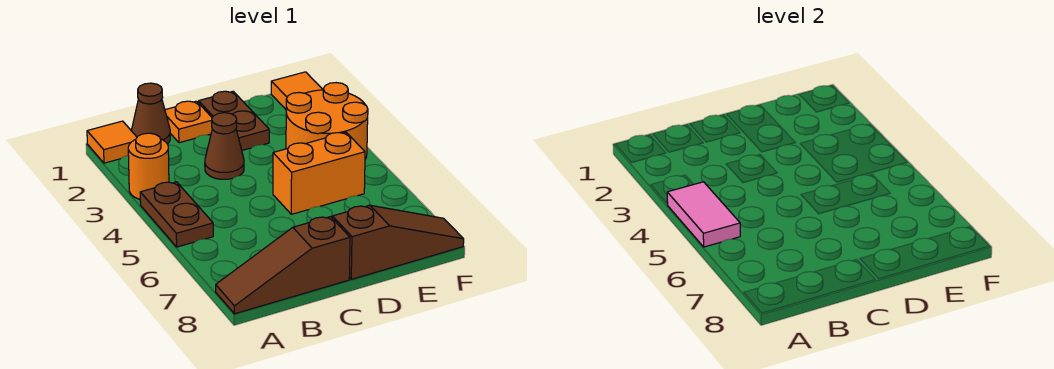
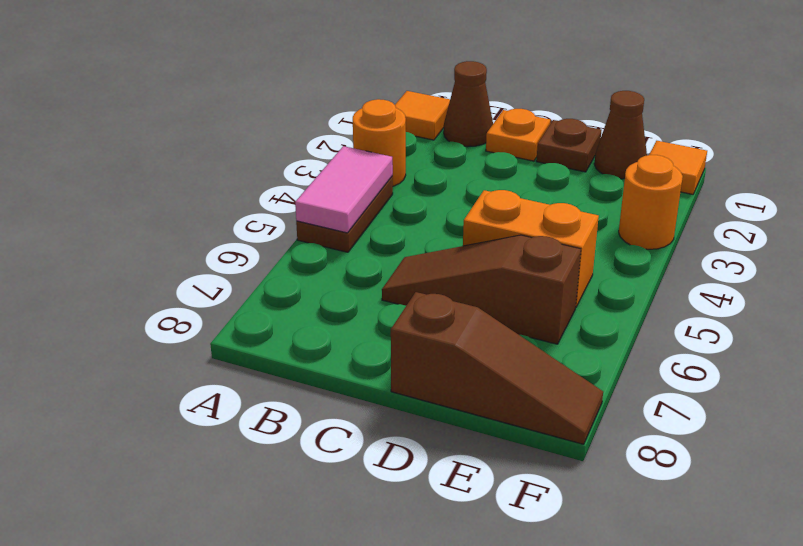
brown 1x3 slope [216,217,350,314] -> brown 1x3 slope moved to [382,235,581,344]
brown 1x1 cone [205,113,244,179] -> brown 1x1 cone moved to [594,91,647,179]
brown 1x2 plate [199,91,269,150] -> brown 1x1 plate [536,119,602,172]
orange 2x2 round brick [286,83,368,159] -> orange 1x1 round brick [619,155,683,249]

